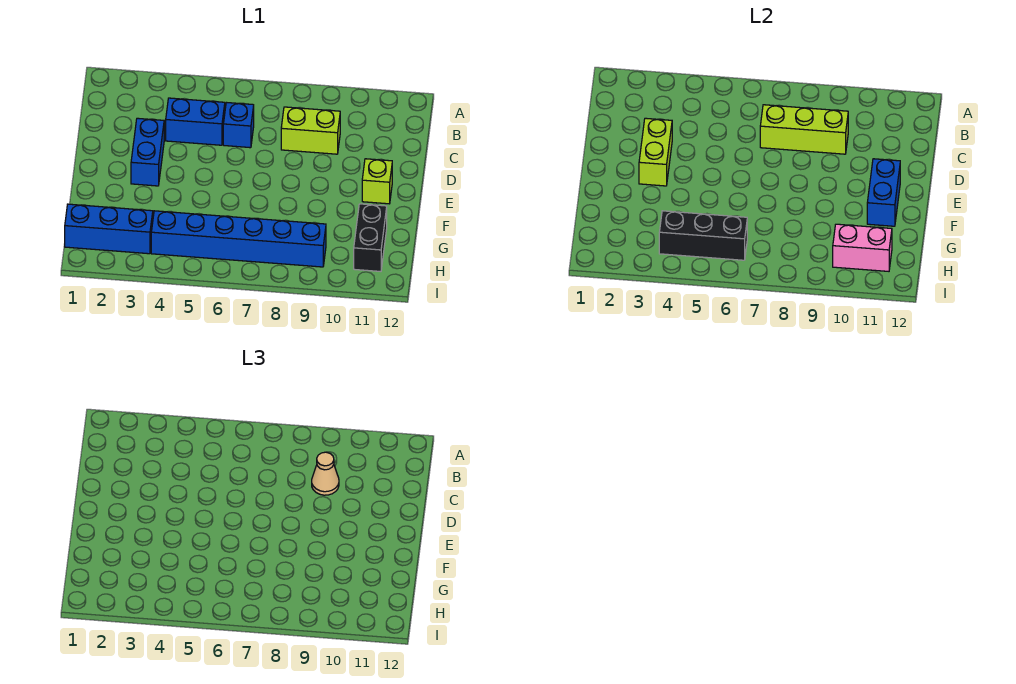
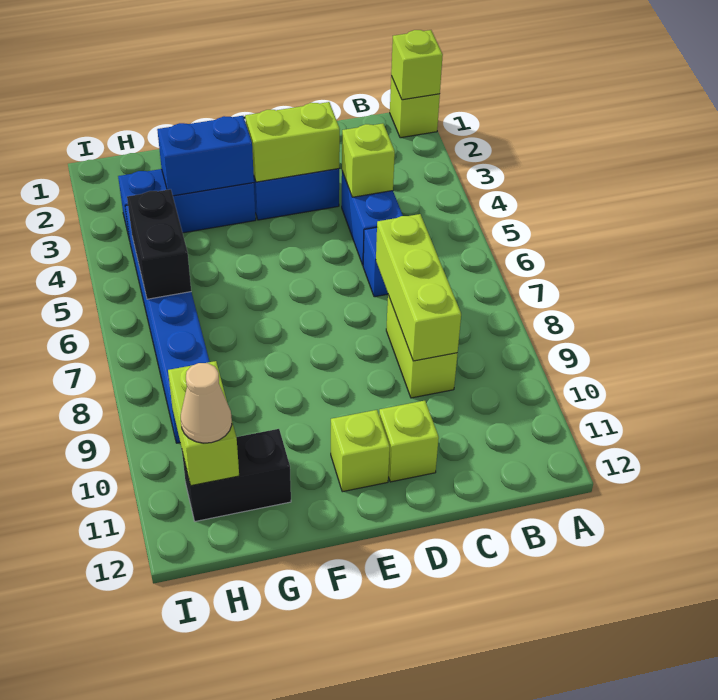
none -> lime 1x1 brick [390,76,440,138]
none -> lime 1x1 brick [391,30,443,100]
none -> lime 1x1 brick [342,123,395,197]
tan 1x1 cone [312,452,339,495] -> tan 1x1 cone moved to [181,363,232,443]
none -> lime 1x1 brick [379,401,439,482]
blue 1x2 brick [867,159,900,226] -> blue 1x2 brick moved to [157,116,254,196]
blue 1x3 brick [65,204,153,254] -> blue 1x3 brick turned to [118,169,256,240]
black 1x3 brick [659,211,747,260] -> black 1x2 brick [127,189,191,299]
pink 1x2 brick [833,224,892,271] -> lime 1x2 brick [168,361,239,486]

